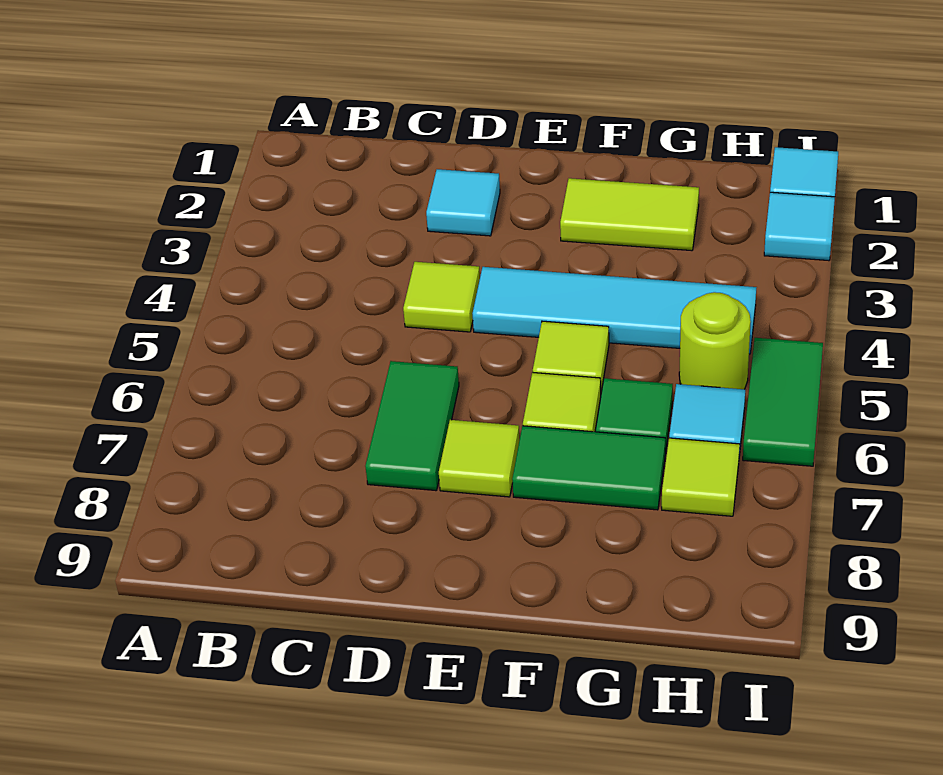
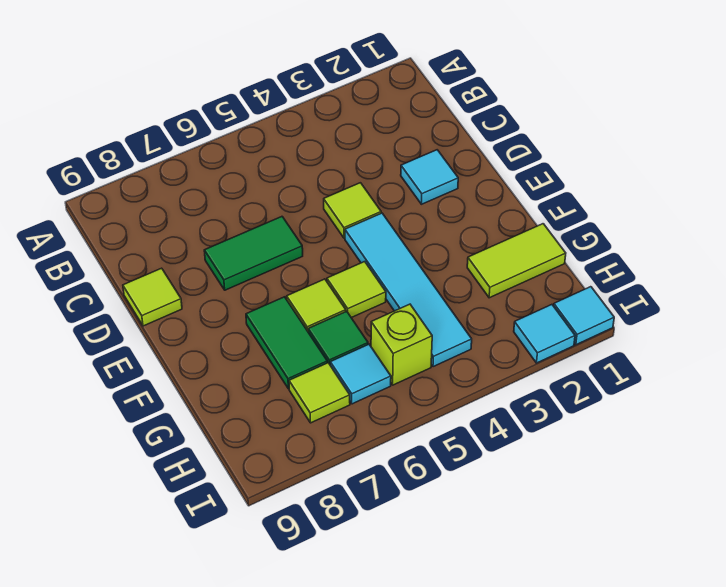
lime 1x1 tile [439,420,519,497] -> lime 1x1 tile moved to [123,268,182,326]
lime 1x2 tile [560,178,699,251] -> lime 1x2 tile turned to [467,224,566,298]
lime 1x1 round brick [679,292,751,389] -> lime 1x1 brick [371,304,432,385]
green 1x2 tile [743,338,823,466] -> none

